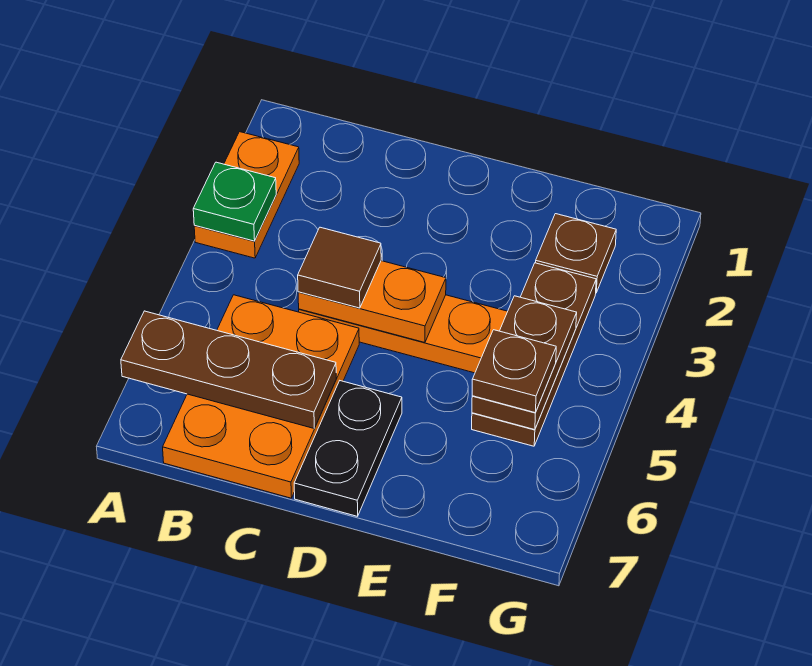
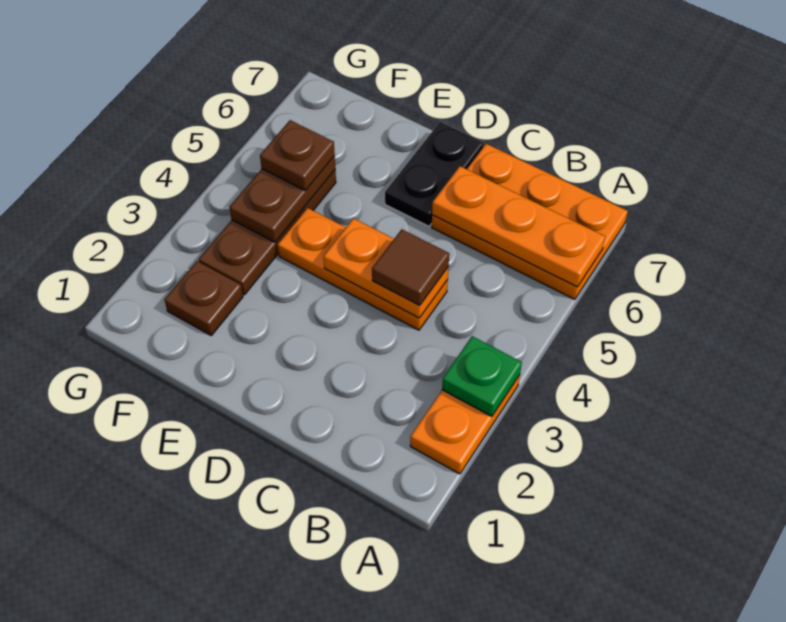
brown 1x3 plate [121,311,336,428] -> orange 1x3 plate [432,166,605,287]
orange 2x3 plate [163,295,359,498] -> orange 2x3 plate turned to [432,144,628,299]

